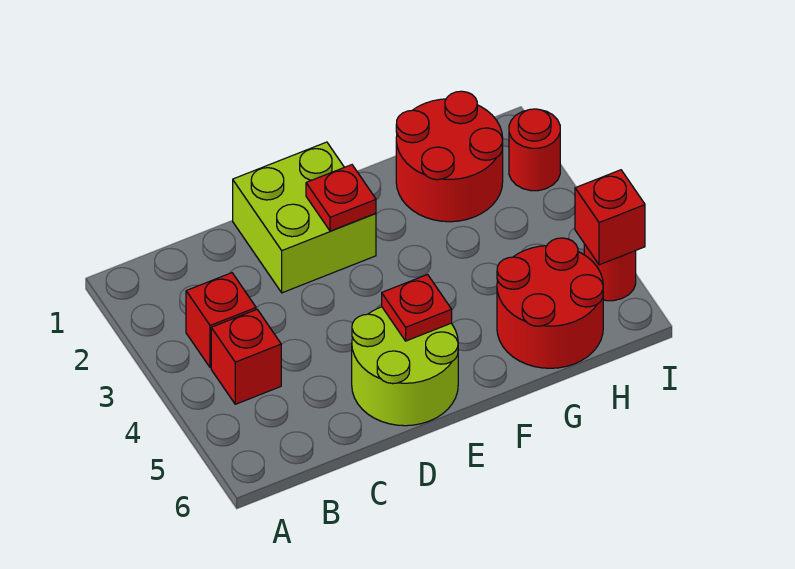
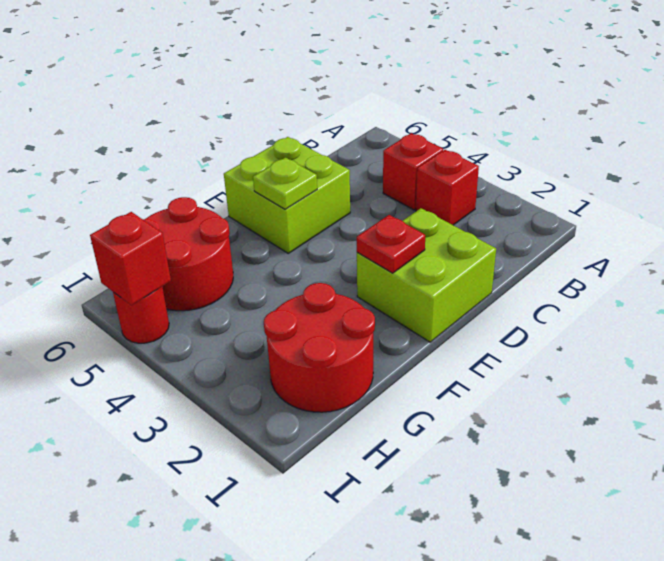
lime 2x2 round brick [352,307,458,426] -> lime 2x2 brick [224,137,350,253]
red 1x1 plate [382,275,452,341] -> lime 1x1 plate [253,158,317,209]
red 1x1 round brick [509,109,560,191] -> none

